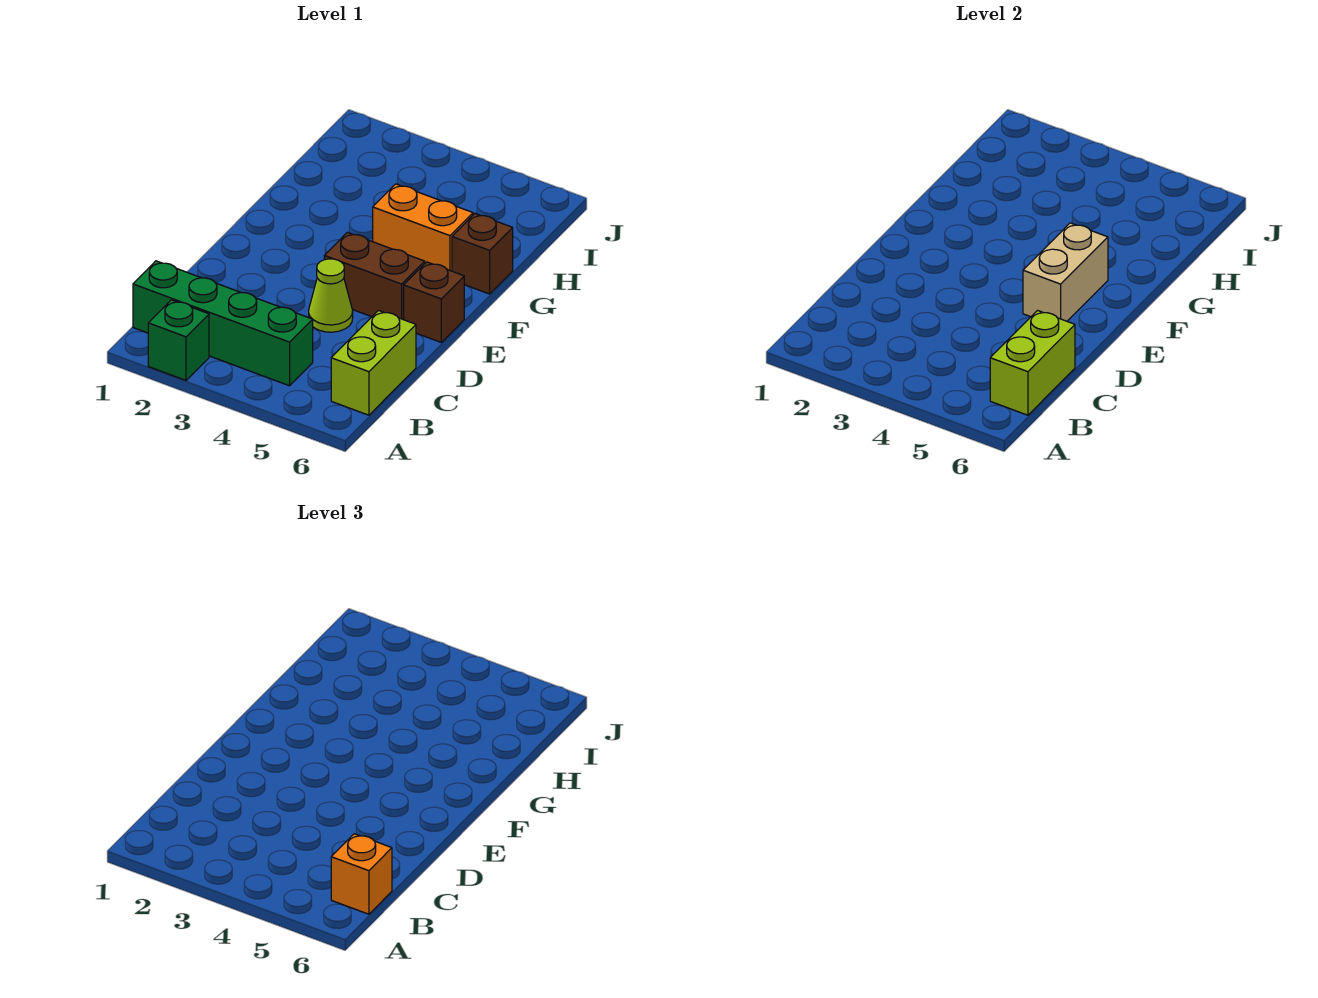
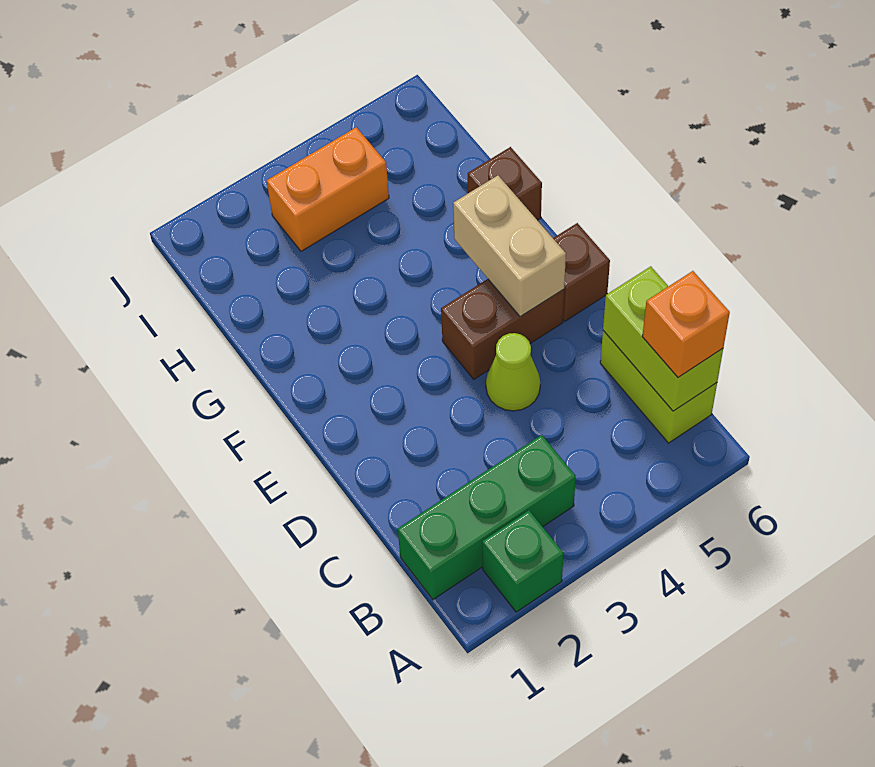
green 1x4 brick [133,261,313,386] -> green 1x3 brick [398,435,576,599]
orange 1x2 brick [373,184,473,271] -> orange 1x2 brick moved to [267,127,389,251]

